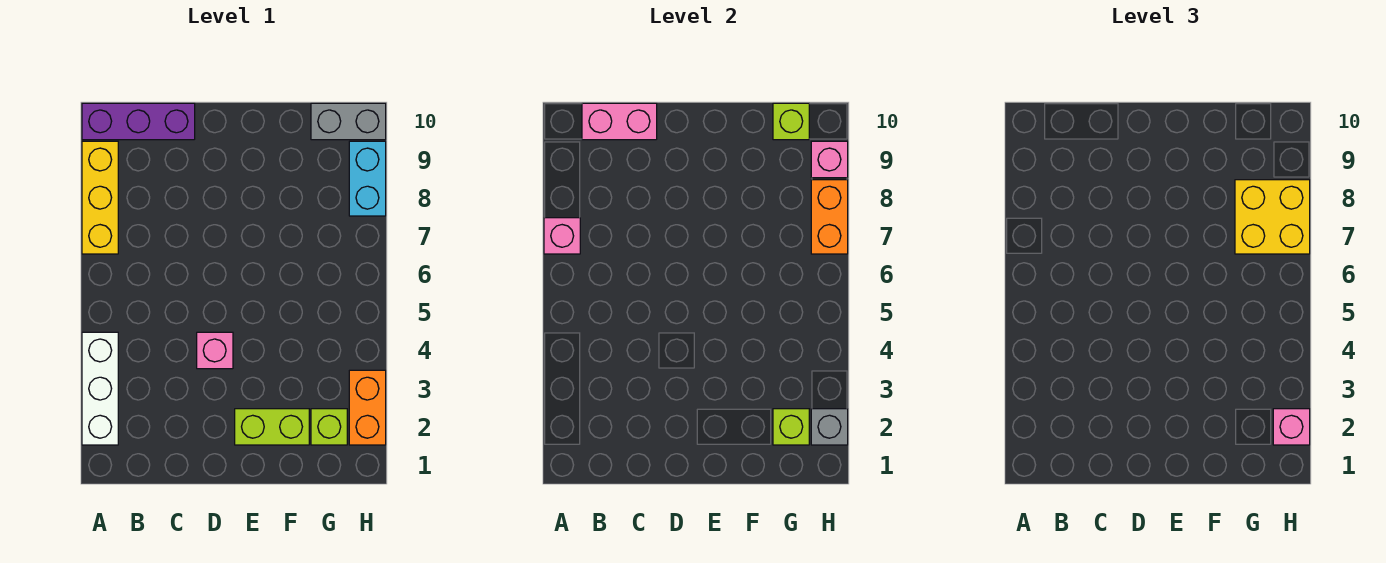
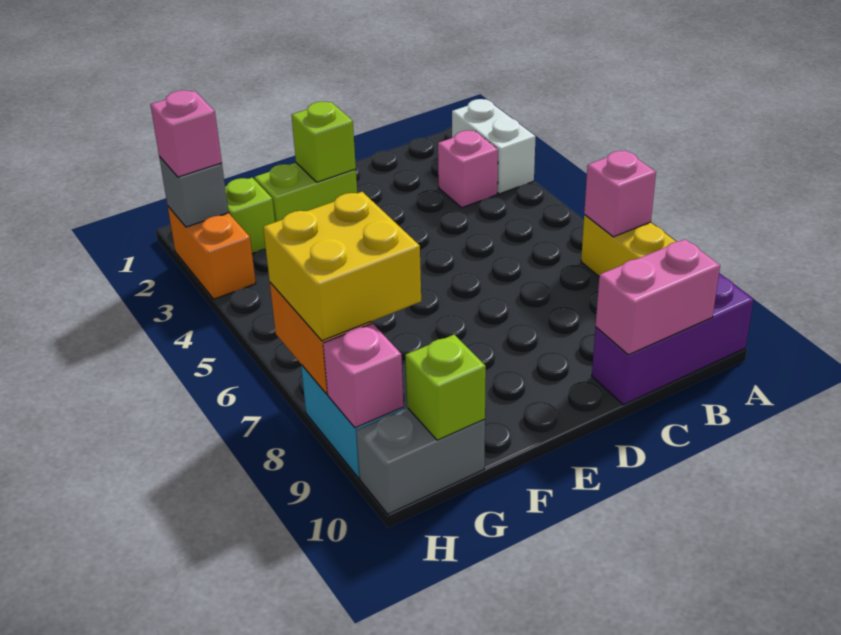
white 1x3 brick [82,332,118,445] -> white 1x2 brick [452,99,536,194]
pink 1x1 brick [197,332,233,369] -> pink 1x1 brick moved to [438,131,498,208]
lime 1x1 brick [773,409,809,445] -> lime 1x1 brick moved to [292,102,356,182]

